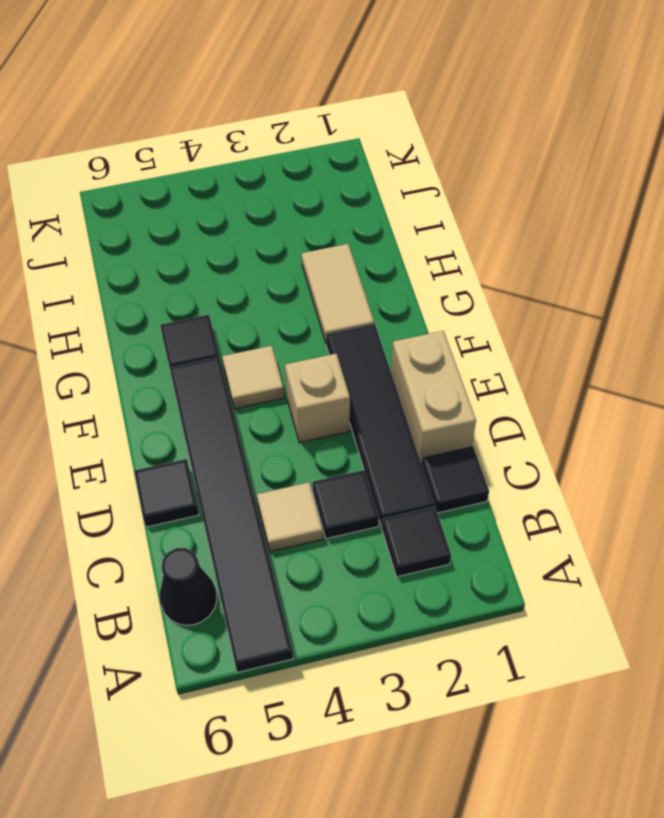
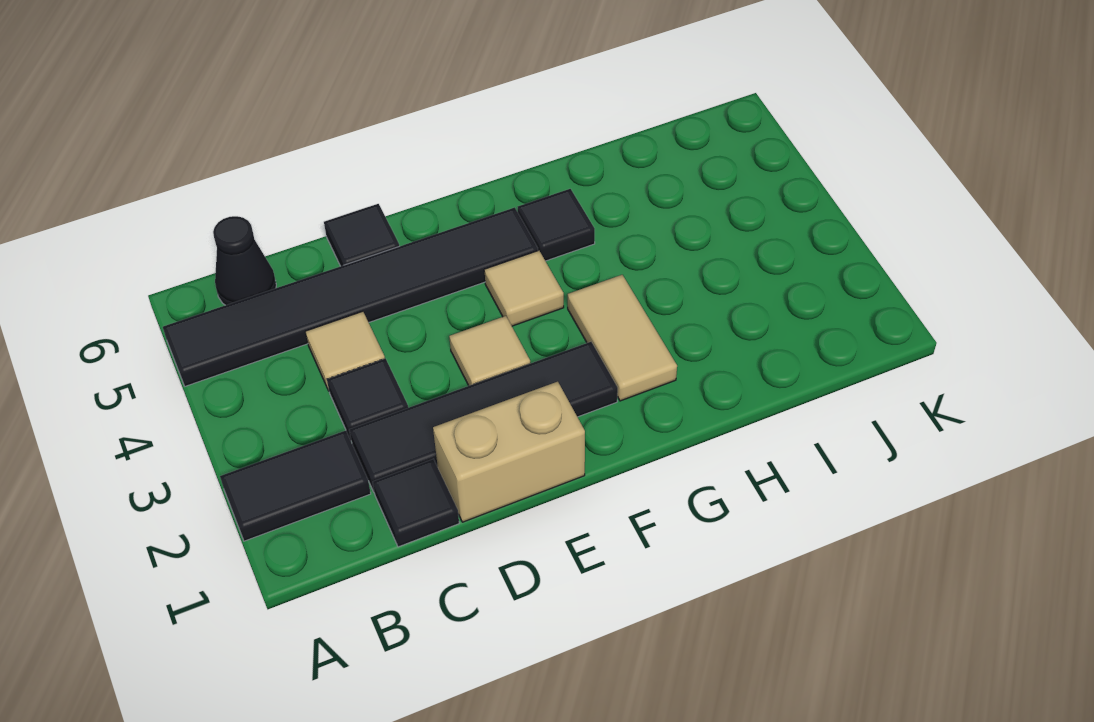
black 1x1 tile [382,506,451,577] -> black 1x2 tile [220,431,371,541]
tan 1x1 brick [285,354,350,443] -> tan 1x1 tile [449,316,530,386]
tan 1x2 tile [302,244,374,342] -> tan 1x2 tile turned to [568,275,677,401]

